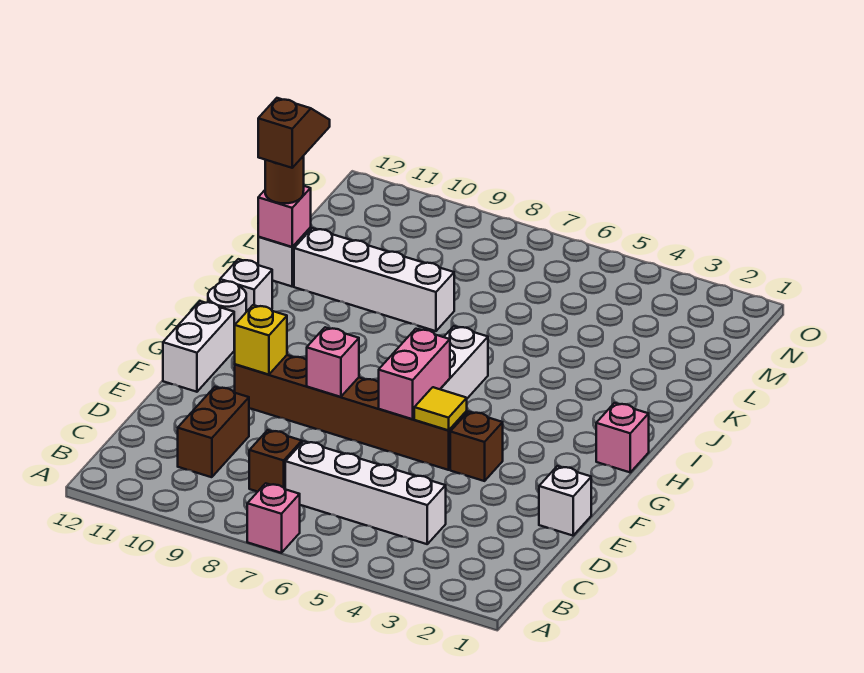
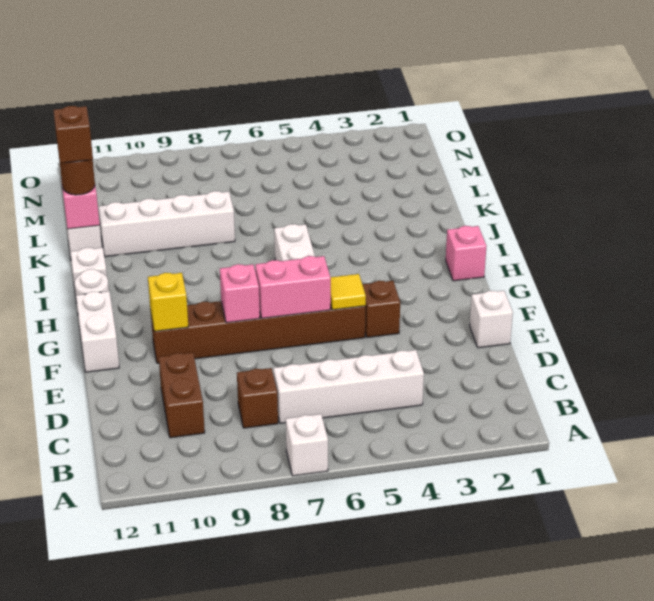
pink 1x1 brick [247,483,300,553] -> white 1x1 brick [286,414,328,476]
pink 1x2 brick [379,329,450,419] -> pink 1x2 brick turned to [255,256,331,318]

